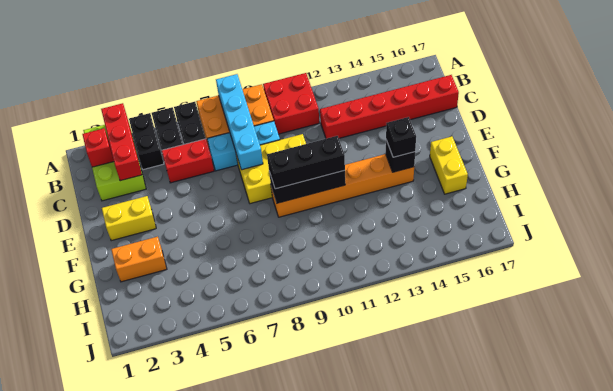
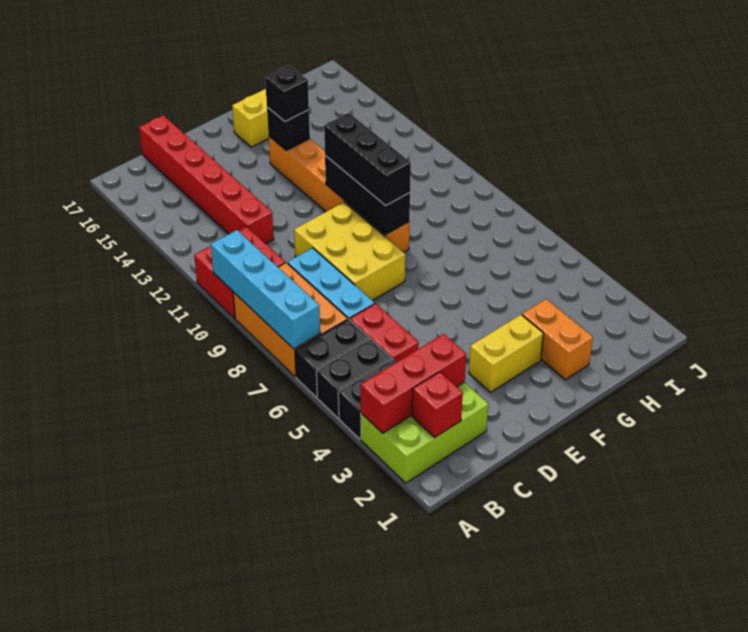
cyan 1x4 brick [216,74,263,170] -> cyan 1x4 brick turned to [211,230,320,349]
yellow 1x2 brick [102,196,156,241] -> yellow 1x2 brick turned to [469,315,543,392]

